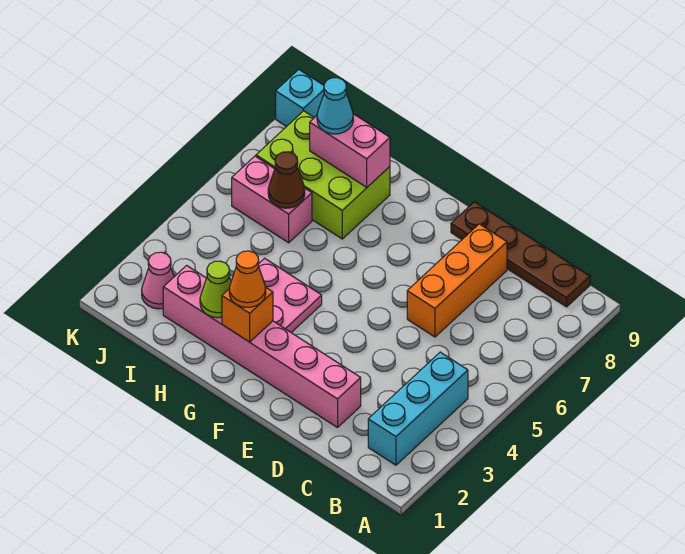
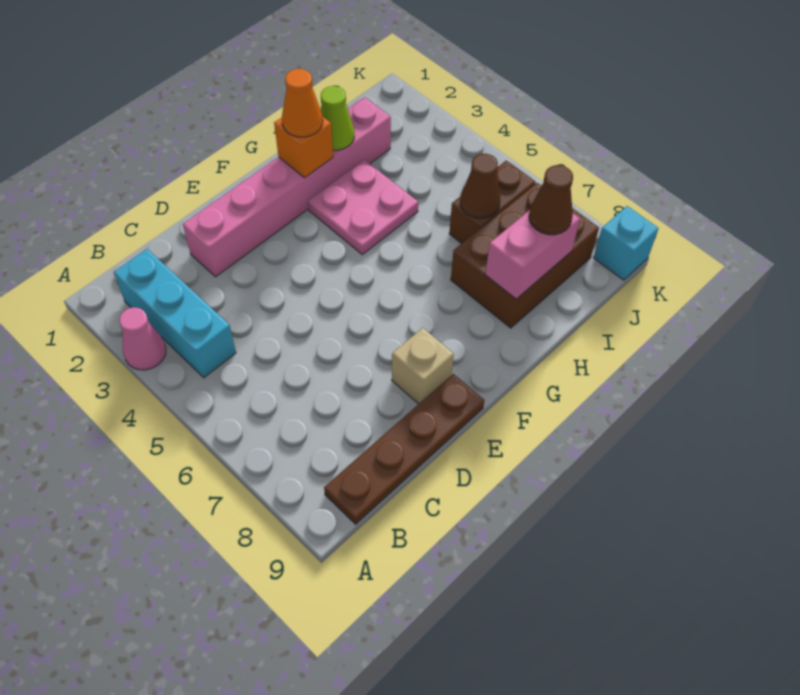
orange 1x3 brick [407,224,507,337] -> none
none -> tan 1x1 brick [392,328,454,404]
lime 2x3 brick [256,111,390,239] -> brown 2x3 brick [451,183,599,328]
pink 1x2 brick [232,156,312,243] -> brown 1x2 brick [449,161,535,244]
cyan 1x1 cone [317,78,353,134] -> brown 1x1 cone [529,165,573,235]
pink 1x1 cone [142,252,174,309] -> pink 1x1 cone moved to [119,308,166,370]

